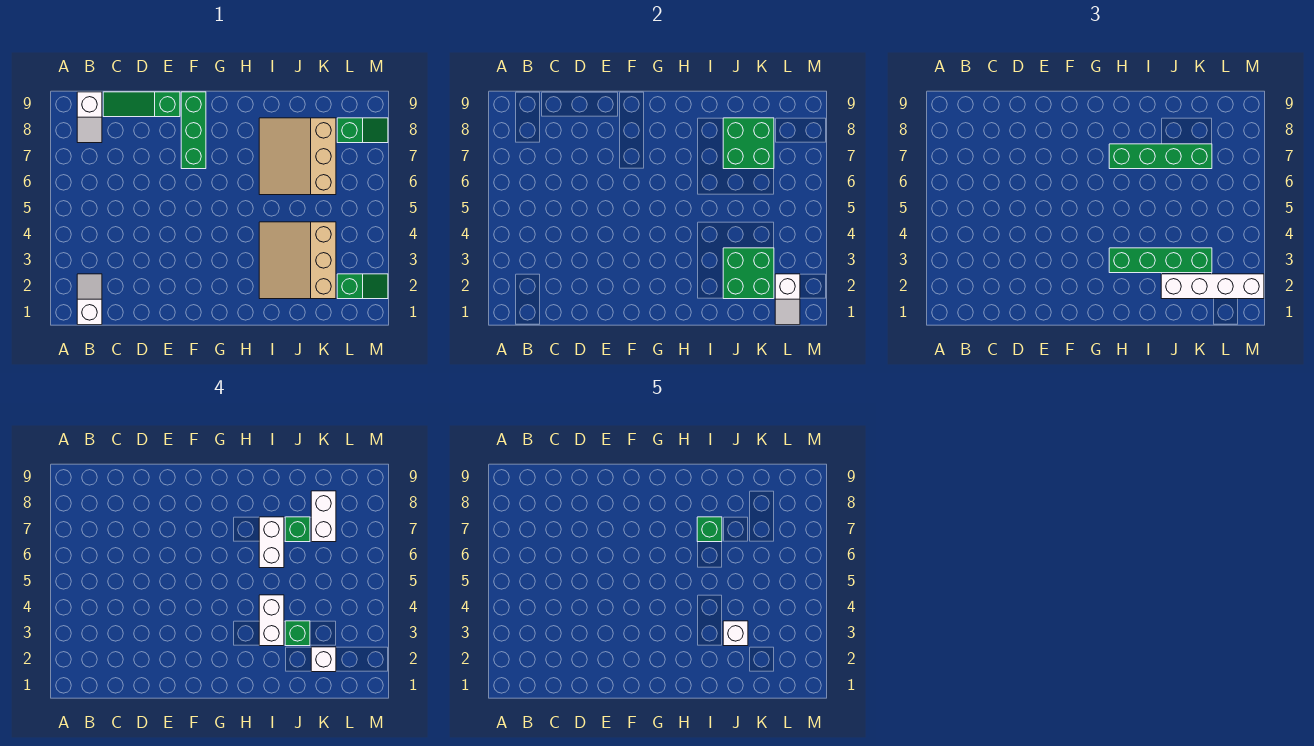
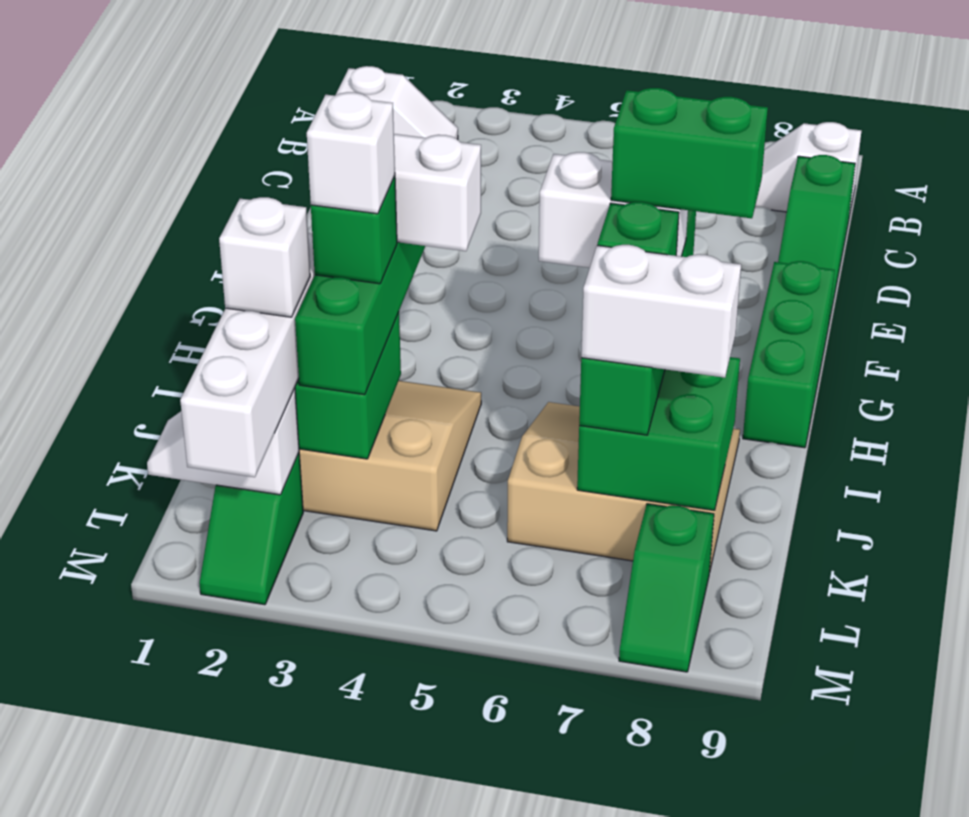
green 1x3 slope [103,92,180,117] -> green 1x3 slope turned to [778,155,855,326]
green 1x3 brick [181,92,206,169] -> green 1x3 brick turned to [743,261,835,448]
green 1x1 brick [697,517,722,542] -> green 1x2 brick [611,88,768,218]

